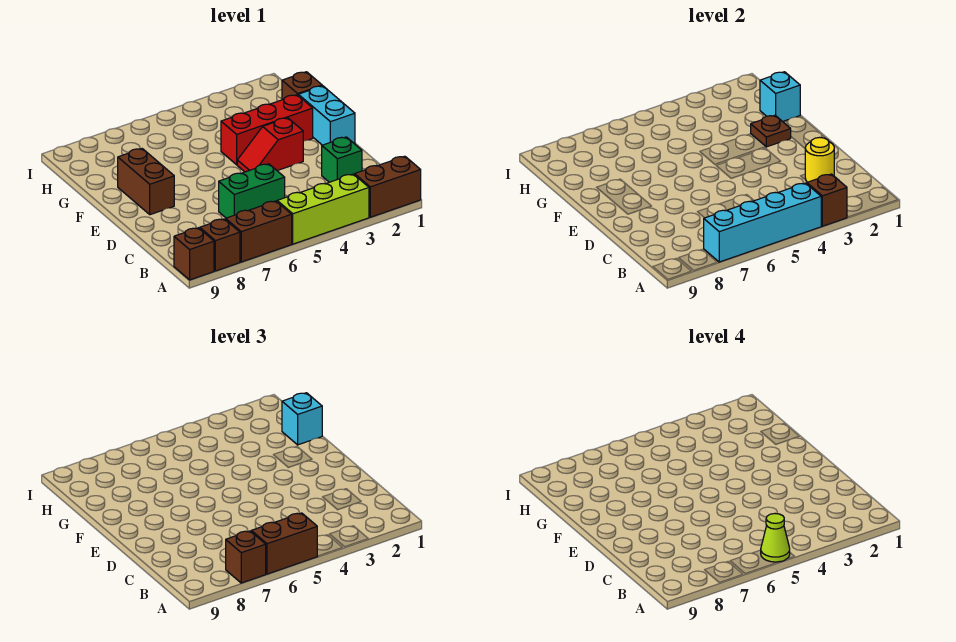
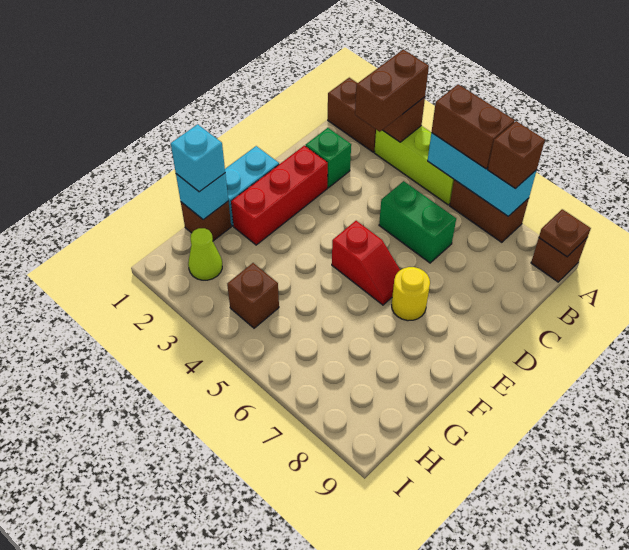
cyan 1x4 brick [704,183,821,262] -> cyan 1x3 brick [428,133,537,216]
lime 1x1 cone [761,514,790,562] -> lime 1x1 cone moved to [188,228,222,280]
brown 1x1 brick [200,219,240,271] -> brown 1x1 brick moved to [227,263,279,328]
yellow 1x1 round brick [805,137,834,182] -> yellow 1x1 round brick moved to [392,267,430,321]
red 1x2 slope [237,118,303,172] -> red 1x2 slope moved to [332,221,400,305]
brown 1x2 brick [118,149,174,215] -> brown 1x2 brick moved to [355,49,429,132]
red 1x3 brick [221,95,313,165] -> red 1x3 brick turned to [231,146,328,245]
brown 1x1 plate [751,115,791,147] -> brown 1x1 plate moved to [539,209,591,257]

